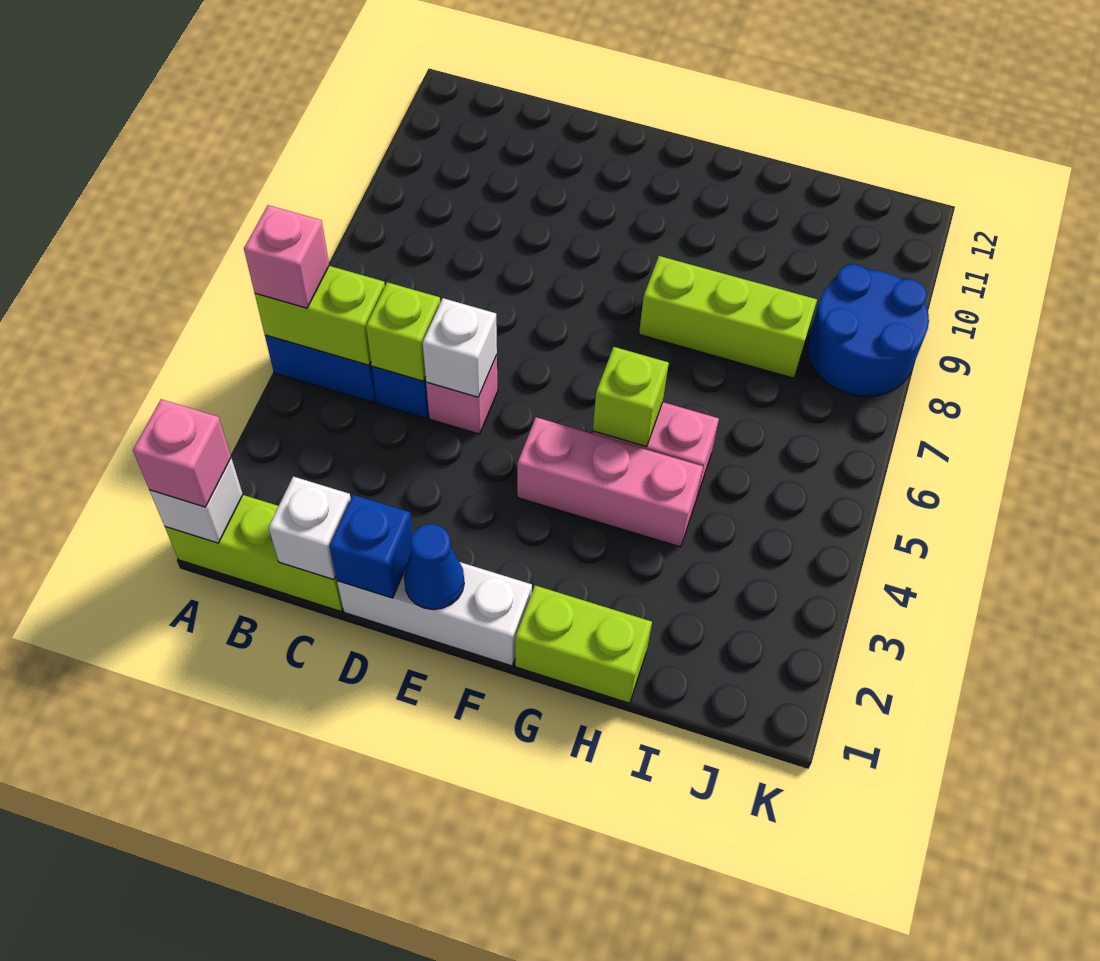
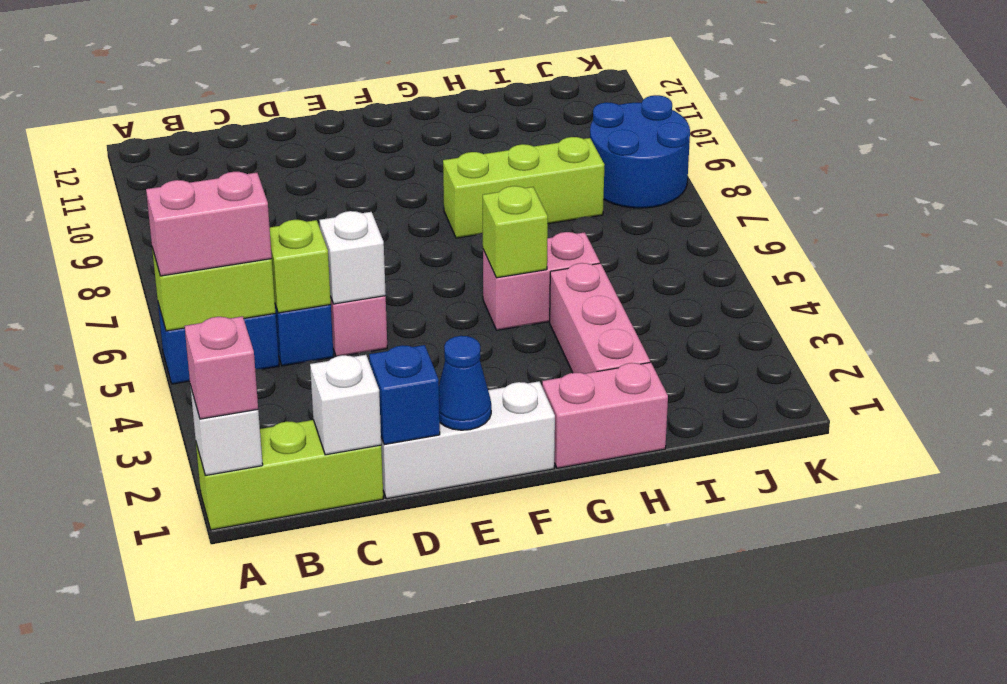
pink 1x1 brick [244,205,329,308] -> pink 1x2 brick [146,172,272,276]
pink 1x3 brick [517,417,703,547] -> pink 1x3 brick turned to [550,263,650,374]
lime 1x2 brick [515,585,652,703] -> pink 1x2 brick [542,362,668,468]

